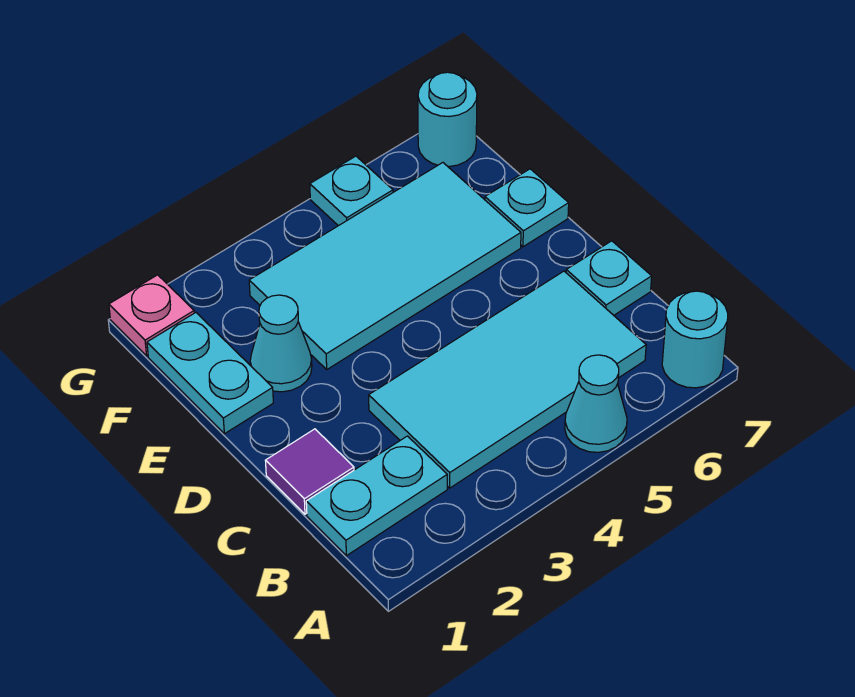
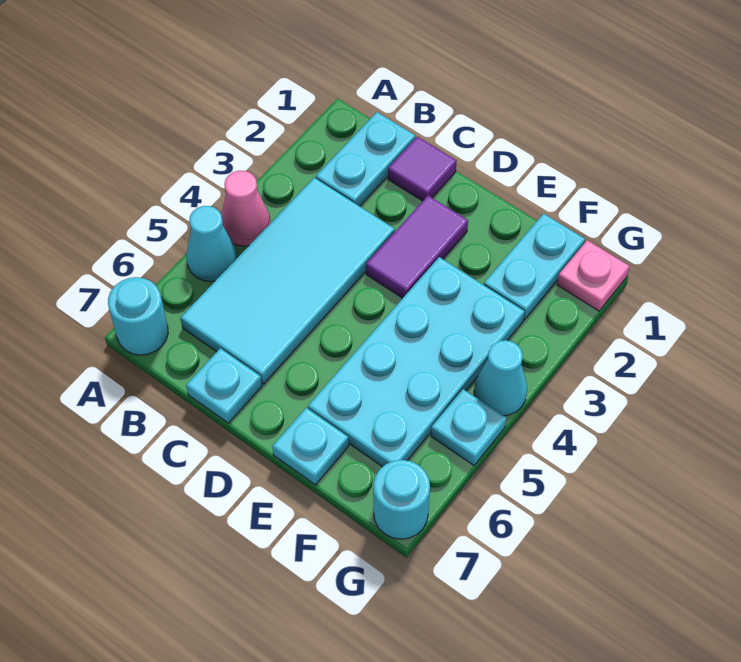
none -> pink 1x1 cone [221,171,270,246]
none -> purple 1x2 tile [366,196,468,298]
cyan 1x2 plate [147,313,273,434] -> cyan 1x2 plate turned to [484,214,585,320]
cyan 1x1 cone [250,295,312,392] -> cyan 1x1 cone moved to [474,340,527,416]
cyan 2x4 tile [249,163,521,369] -> cyan 2x4 plate [308,257,525,467]

